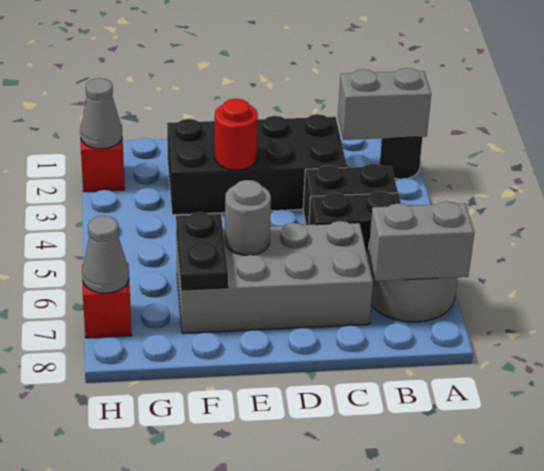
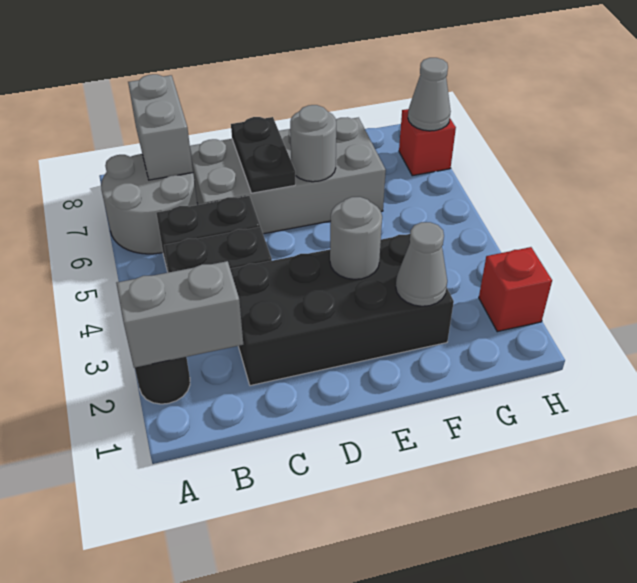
grey 1x2 brick [369,202,474,281] -> grey 1x2 brick turned to [128,74,193,180]
red 1x1 round brick [215,99,258,170] -> grey 1x1 round brick [330,197,382,279]
black 1x2 plate [176,212,228,290] -> black 1x2 plate moved to [231,117,295,193]
grey 1x1 cone [80,78,122,149] -> grey 1x1 cone moved to [396,222,447,306]

